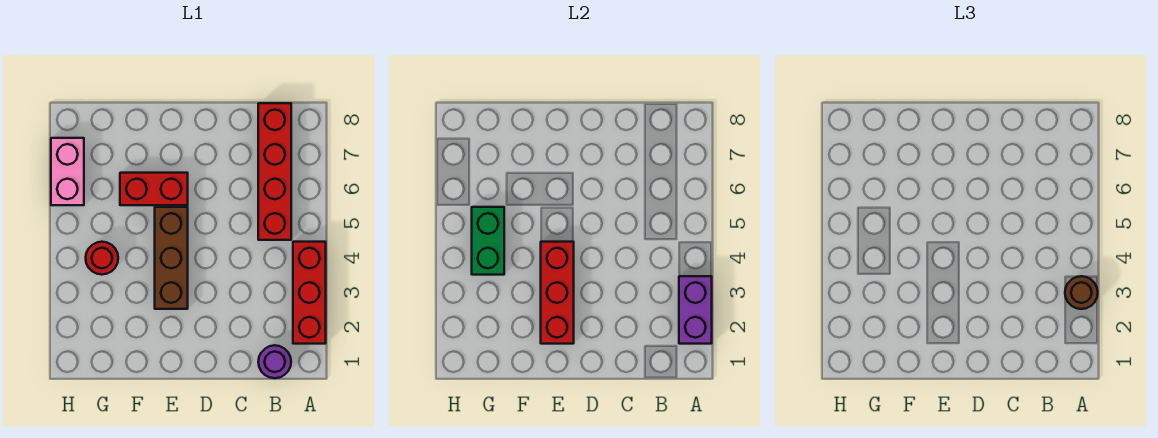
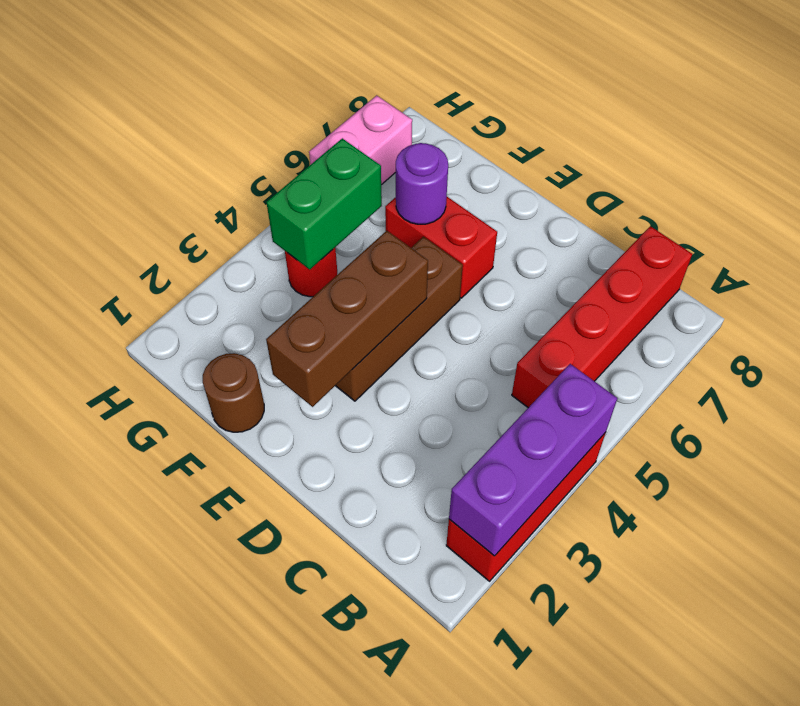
purple 1x2 brick [679,276,712,344] -> purple 1x3 brick [449,364,617,556]
brown 1x1 round brick [1065,276,1098,309] -> brown 1x1 round brick moved to [203,353,264,432]
purple 1x1 round brick [258,345,291,378] -> purple 1x1 round brick moved to [396,143,448,224]
red 1x3 brick [541,242,574,344] -> brown 1x3 brick [266,231,428,407]

